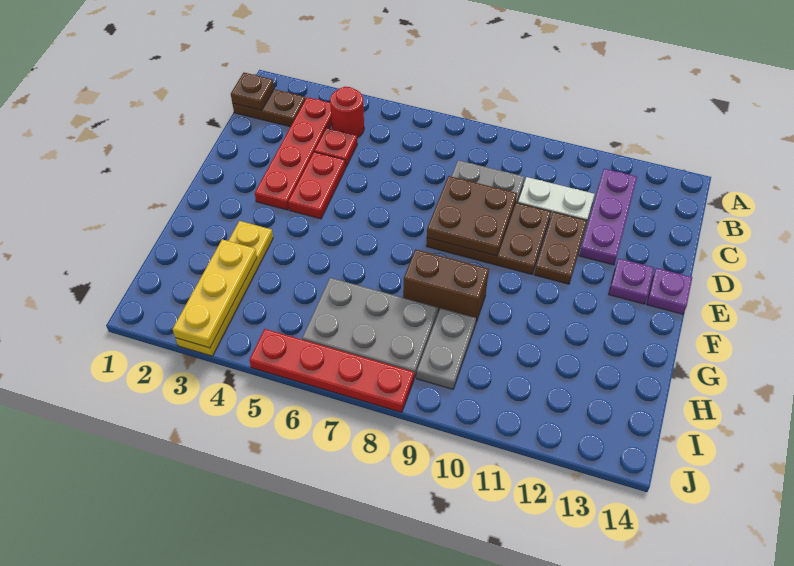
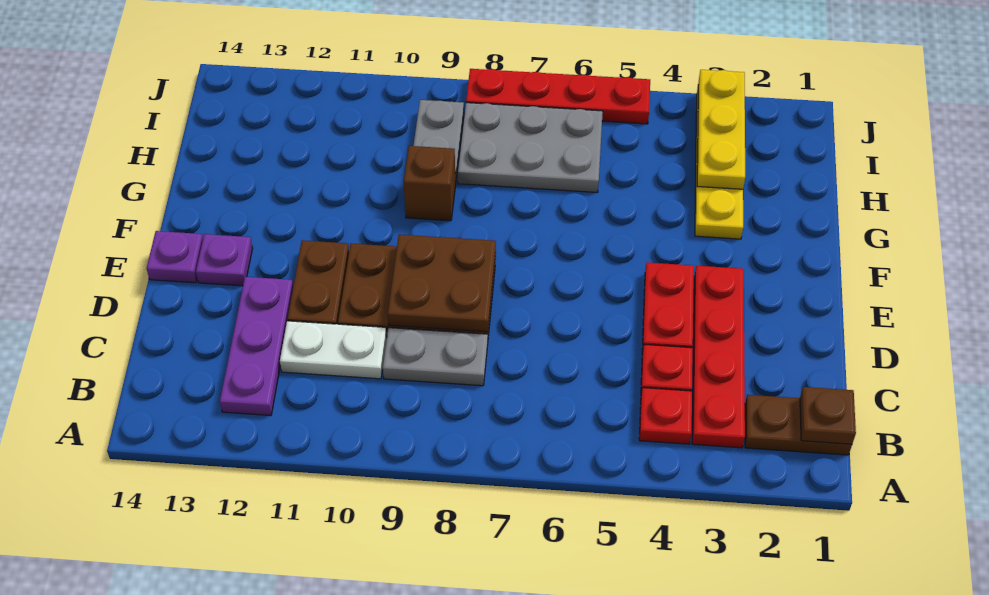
red 1x1 round brick [330,87,364,138] -> red 1x1 plate [639,388,692,444]
brown 1x2 brick [403,249,489,322] -> brown 1x1 brick [404,146,456,221]

